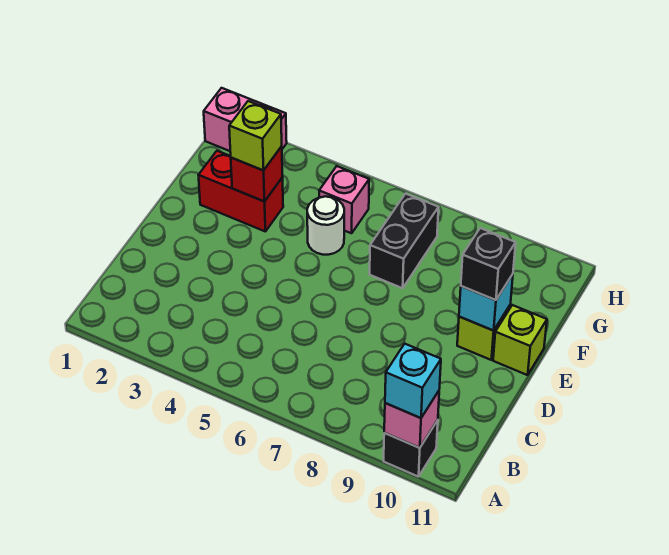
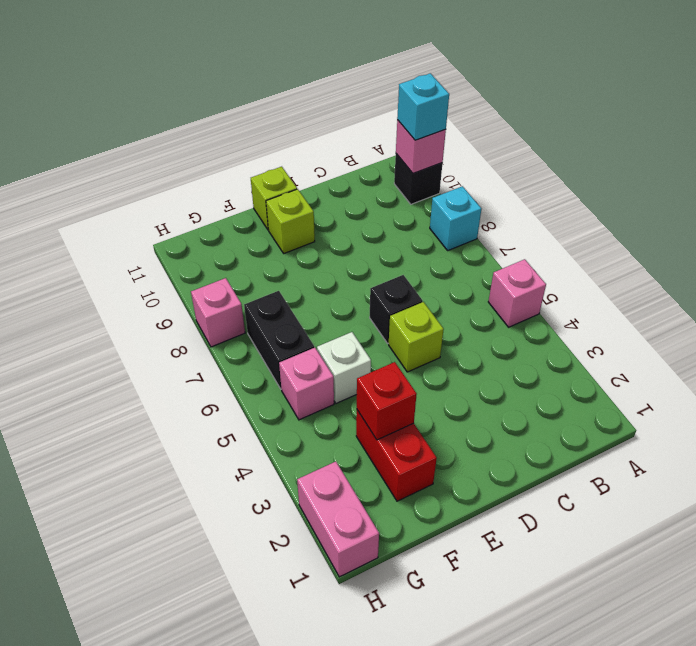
none -> pink 1x1 brick [488,259,546,327]
cyan 1x1 brick [459,274,513,331] -> cyan 1x1 brick moved to [430,186,481,250]
black 1x1 brick [461,228,516,300] -> black 1x1 brick moved to [370,275,423,343]
lime 1x1 brick [229,101,282,170] -> lime 1x1 brick moved to [389,302,444,372]
white 1x1 round brick [307,196,344,255] -> white 1x1 brick [317,332,371,403]
black 1x2 brick [370,194,439,288] -> black 1x2 brick turned to [244,291,314,389]
none -> pink 1x1 brick [191,278,245,347]

